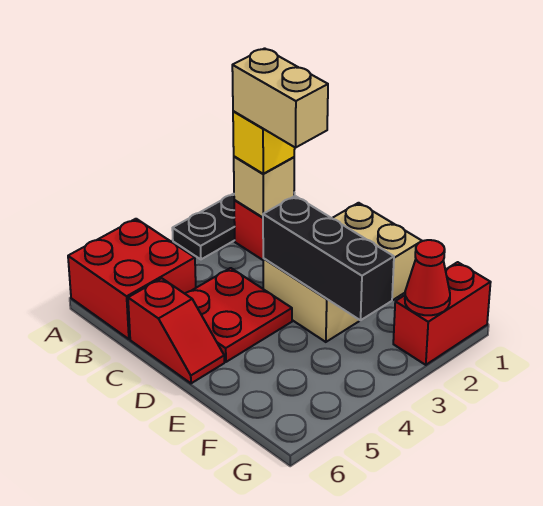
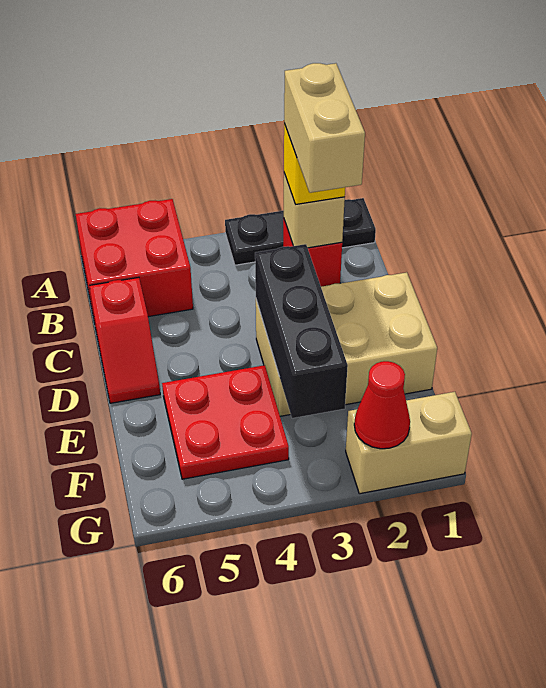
red 2x2 plate [185,268,292,362] -> red 2x2 plate moved to [162,365,289,479]
red 1x2 brick [393,262,491,365] -> tan 1x2 brick [346,392,472,494]

